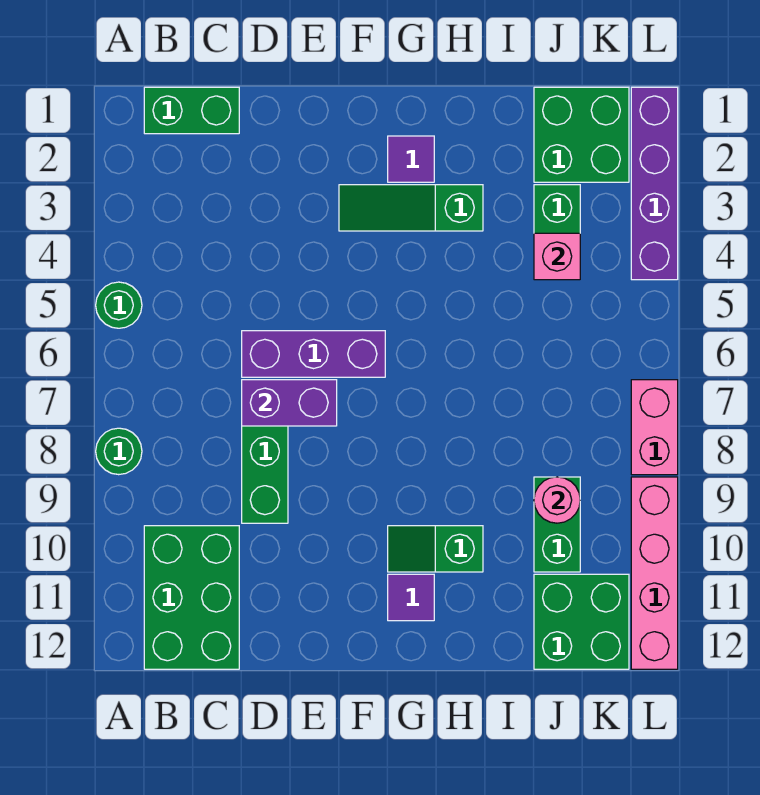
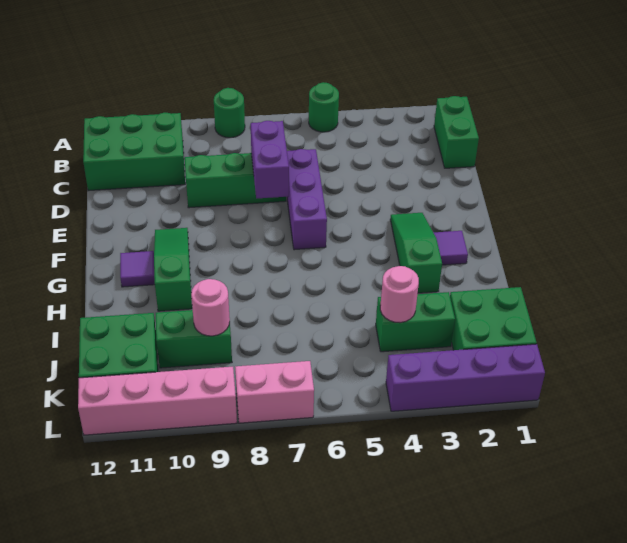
green 1x2 slope [388,526,483,572] -> green 1x3 slope [154,228,192,311]
pink 1x1 brick [534,233,580,280] -> pink 1x1 round brick [380,266,419,323]

